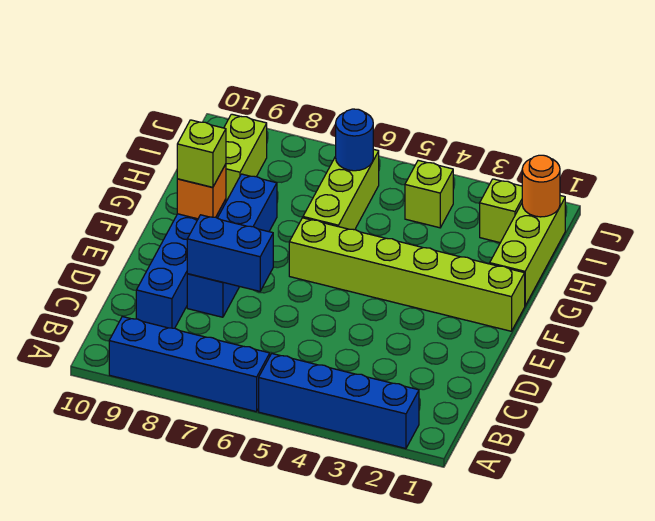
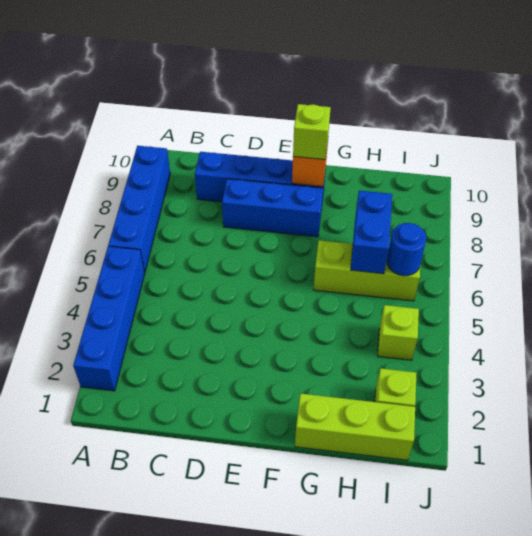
blue 1x2 brick [187,215,273,291] -> blue 1x2 brick moved to [351,191,392,274]
blue 1x4 brick [187,174,277,317] -> blue 1x3 brick [222,179,323,237]
lime 1x6 brick [289,218,525,331] -> none
lime 1x2 brick [224,114,267,201] -> none
orange 1x1 round brick [522,155,560,217] -> none

